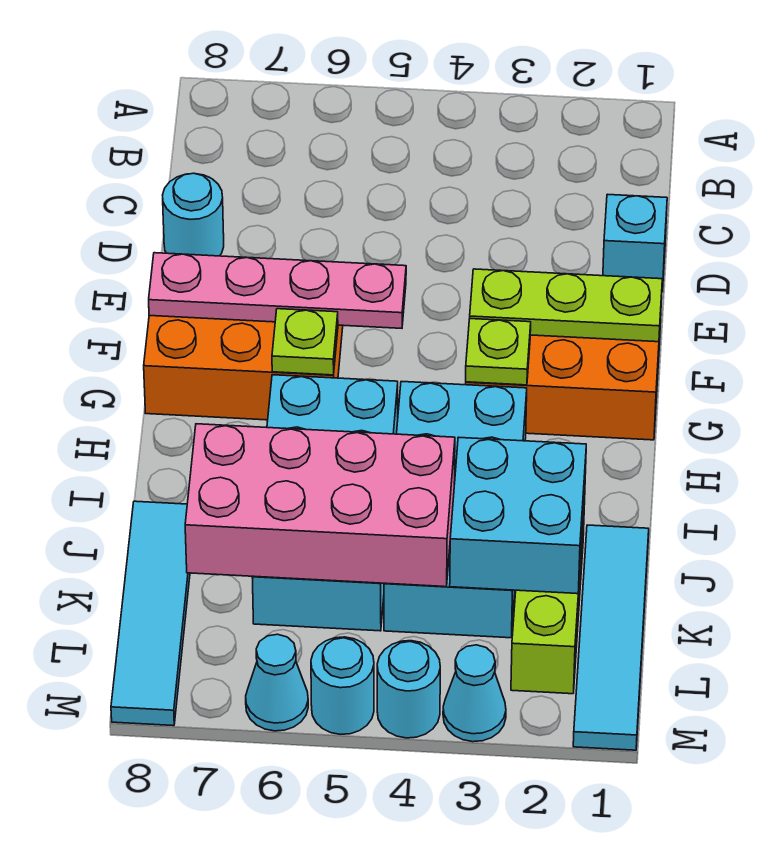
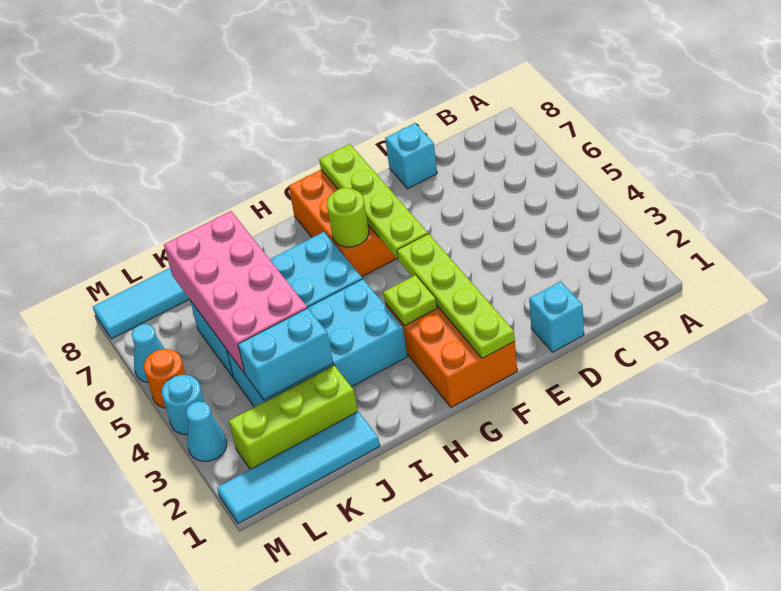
cyan 1x1 round brick [163,173,224,256] -> cyan 1x1 brick [385,123,437,189]
lime 1x3 plate [470,269,662,342] -> lime 1x4 plate [397,234,515,359]
pink 1x4 plate [149,253,406,328] -> lime 1x4 plate [319,144,428,259]
lime 1x1 plate [272,309,338,375] -> lime 1x1 round brick [327,188,369,247]
cyan 2x2 brick [450,437,586,594] -> cyan 1x2 brick [238,308,333,400]
cyan 1x1 round brick [311,637,374,734] -> orange 1x1 round brick [144,349,186,408]

